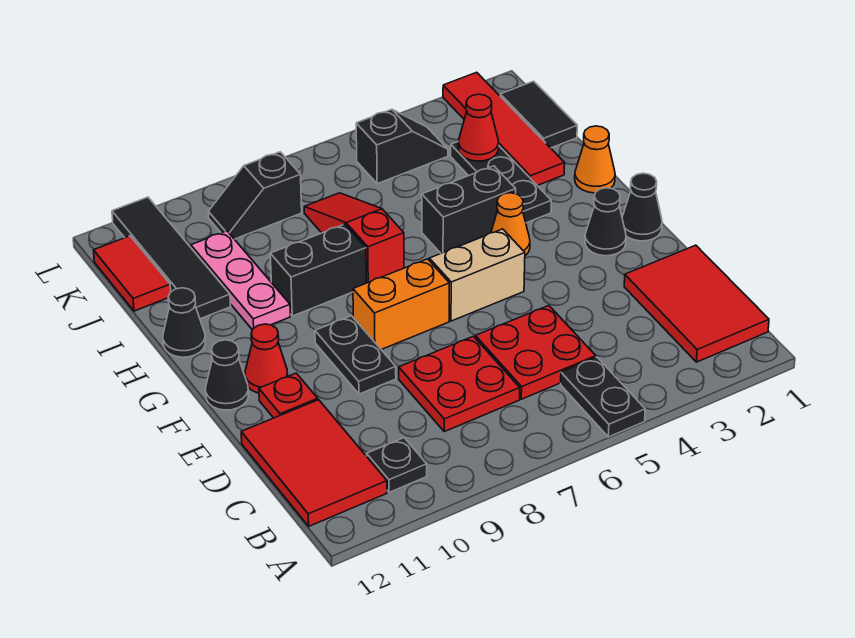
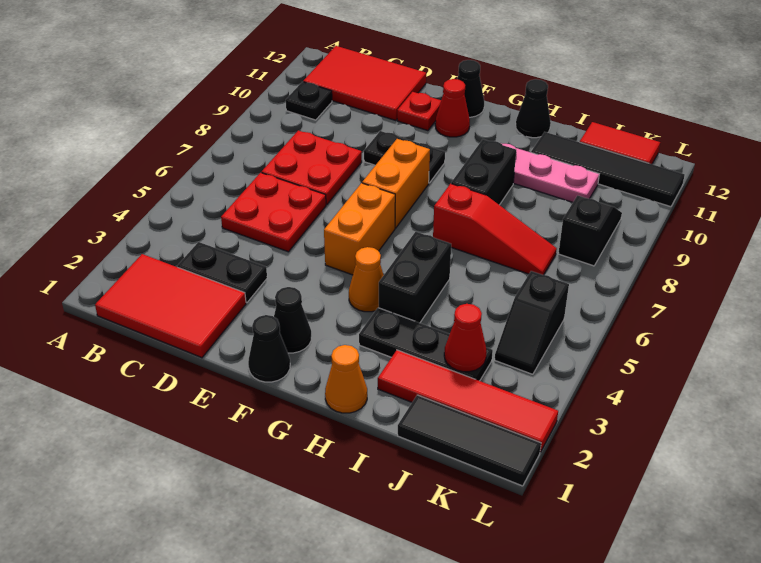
black 1x2 plate [561,357,645,437] -> black 1x2 plate moved to [177,242,267,303]
tan 1x2 brick [429,229,525,321] -> orange 1x2 brick [324,183,395,275]
black 1x2 tile [500,81,577,148] -> black 1x3 tile [398,395,541,486]

